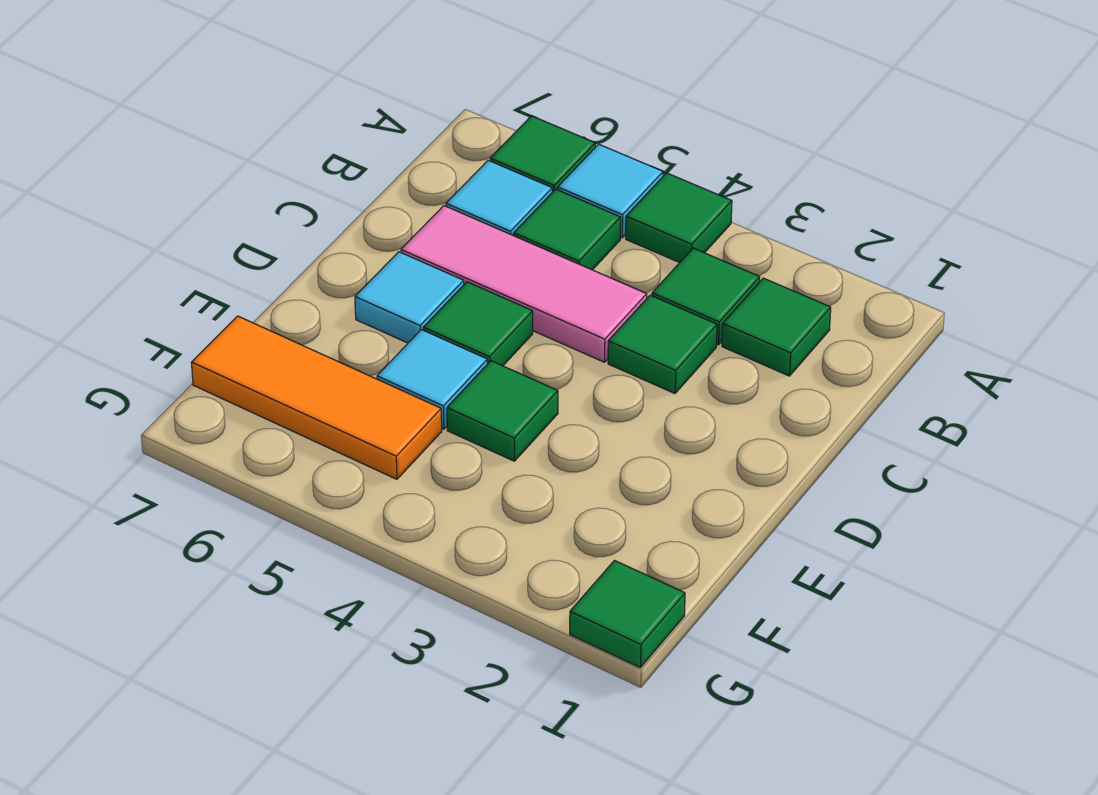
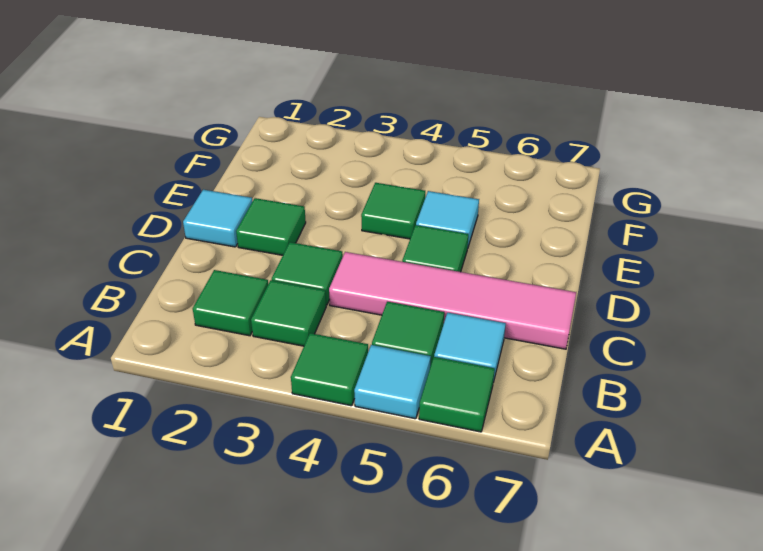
pink 1x3 tile [401,206,647,362] -> pink 1x4 tile [329,252,576,349]
cyan 1x1 tile [355,252,464,343] -> cyan 1x1 tile moved to [183,190,253,247]
orange 1x3 tile [191,316,442,479] -> none
green 1x1 tile [570,560,685,668] -> green 1x1 tile moved to [236,198,306,255]

